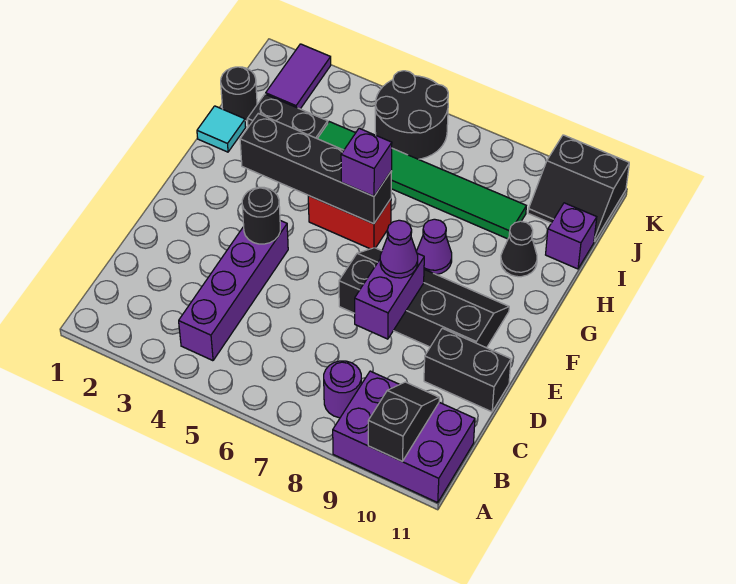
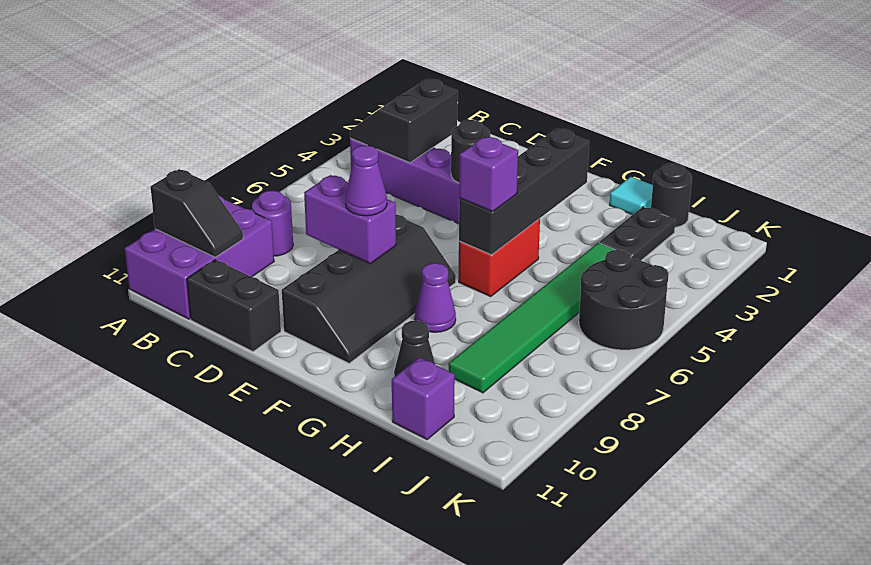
black 1x2 brick [424,328,511,412] -> black 1x2 brick turned to [187,260,281,352]
purple 1x2 tile [266,44,331,109] -> none
black 2x2 slope [528,135,629,242] -> black 2x2 slope moved to [350,79,458,163]

